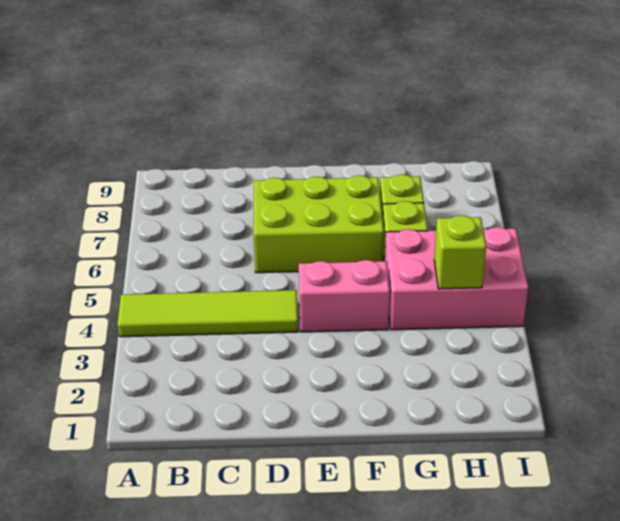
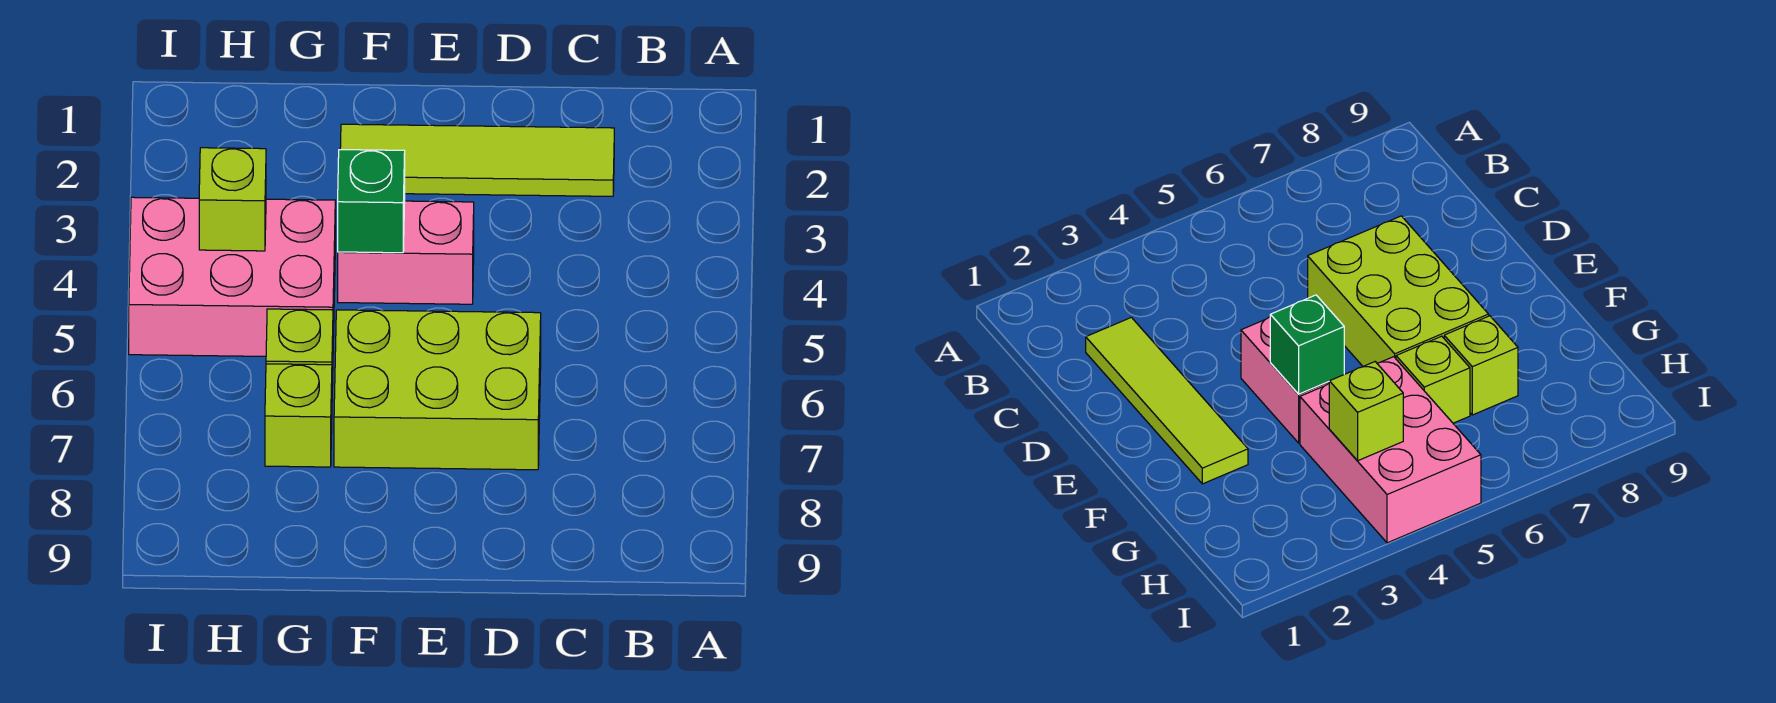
lime 1x4 tile [118,290,298,337] -> lime 1x4 tile moved to [340,124,614,196]
none -> green 1x1 brick [338,150,405,253]

